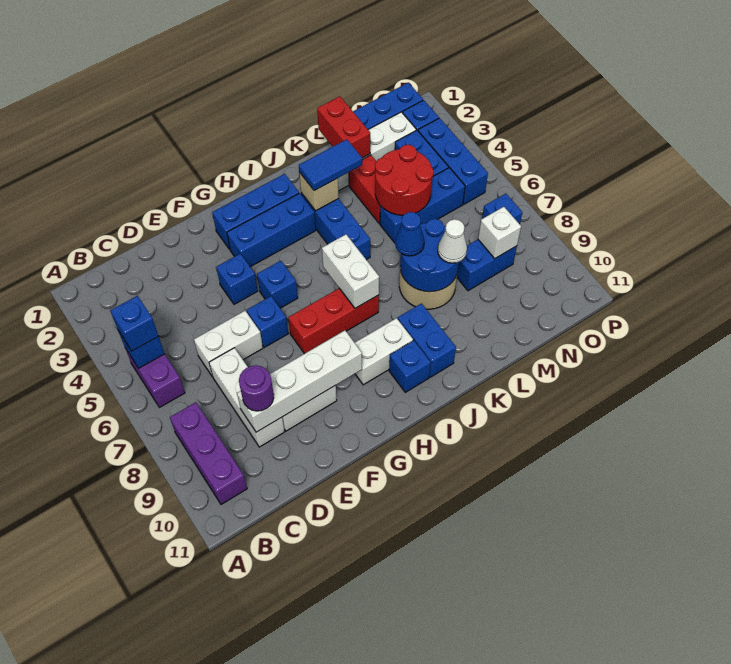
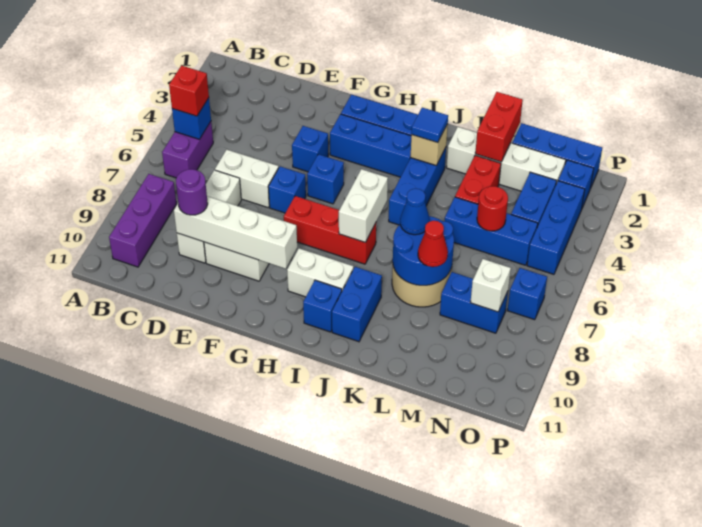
blue 1x1 brick [110,296,158,351] -> red 1x1 brick [169,66,209,116]
blue 1x2 tile [299,139,362,191] -> blue 1x1 tile [412,108,448,143]
red 2x2 round brick [375,145,434,215] -> red 1x1 round brick [477,186,508,231]
white 1x1 cone [438,219,467,263] -> red 1x1 cone [418,221,448,267]

